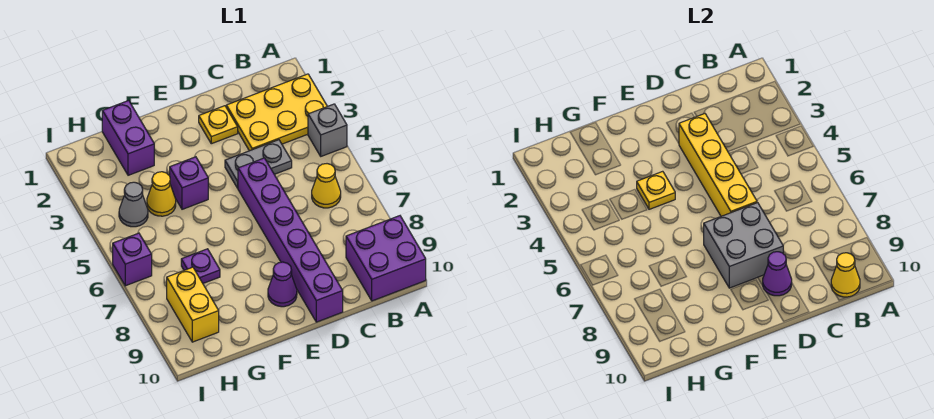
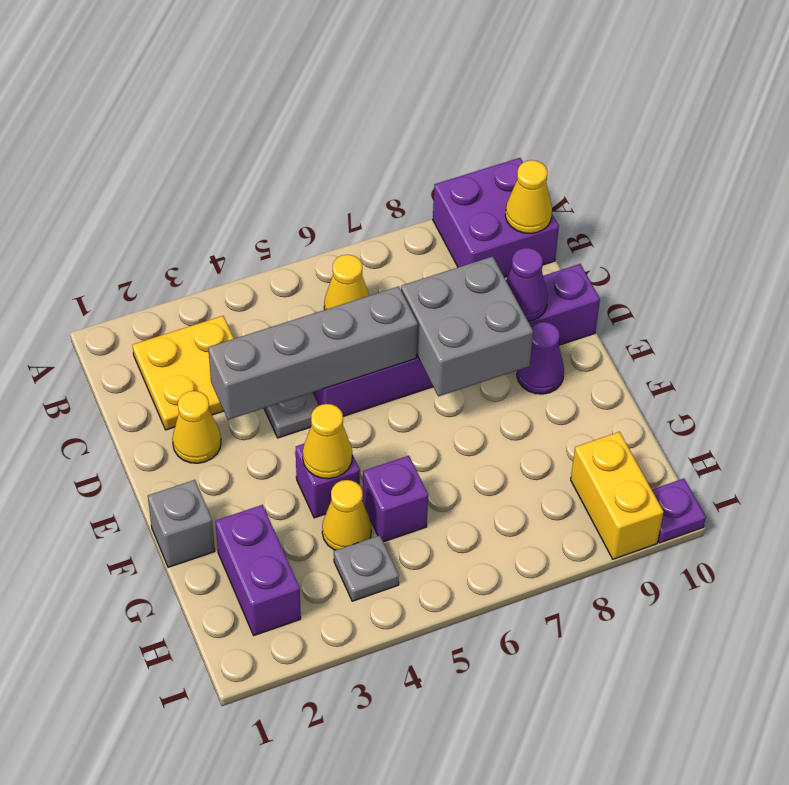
yellow 2x3 plate [226,74,327,151] -> yellow 2x2 plate [132,316,234,430]
grey 1x1 brick [308,104,347,156] -> grey 1x1 brick moved to [148,480,215,567]
yellow 1x1 plate [199,106,238,144] -> yellow 1x1 cone [172,391,221,463]
yellow 1x4 brick [679,114,757,216] -> grey 1x4 brick [208,286,418,420]
yellow 1x1 plate [637,171,675,209] -> yellow 1x1 cone [303,404,352,479]
purple 1x2 brick [102,101,154,175] -> purple 1x2 brick turned to [215,505,301,635]
purple 1x1 plate [181,249,220,283] -> purple 1x1 plate moved to [652,479,706,543]
grey 1x1 cone [119,182,148,227] -> grey 1x1 plate [334,535,399,601]
yellow 1x2 brick [167,267,219,342] -> yellow 1x2 brick turned to [571,432,663,559]
purple 1x1 brick [113,233,152,286] -> purple 1x1 brick moved to [363,456,428,542]

